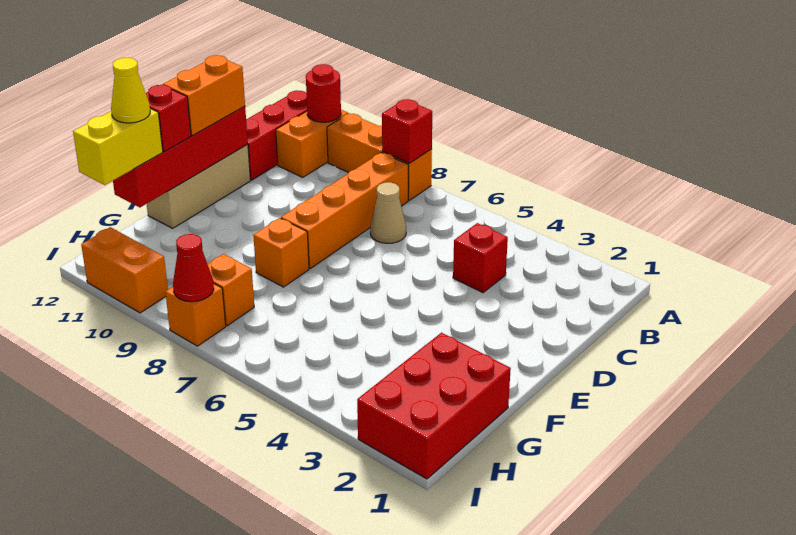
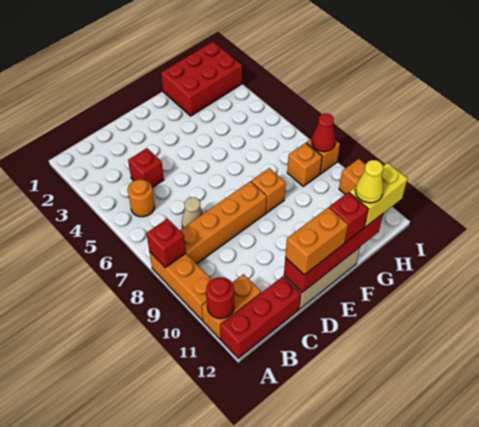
none -> orange 1x1 round brick [128,179,155,217]

